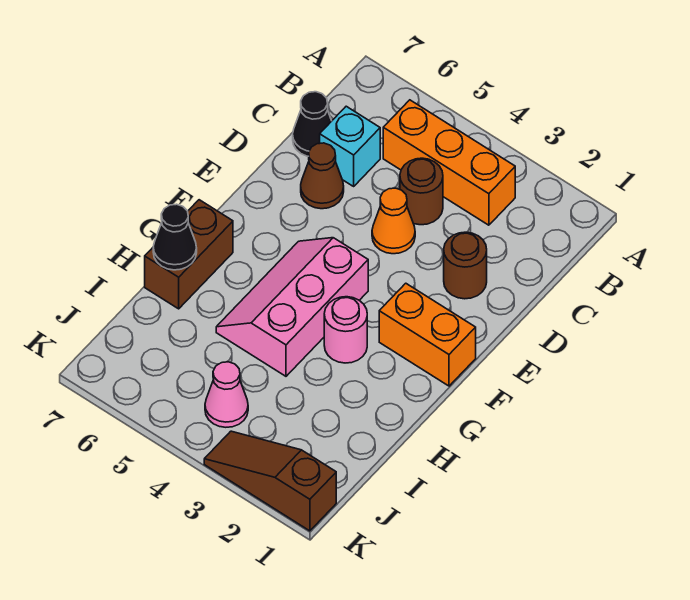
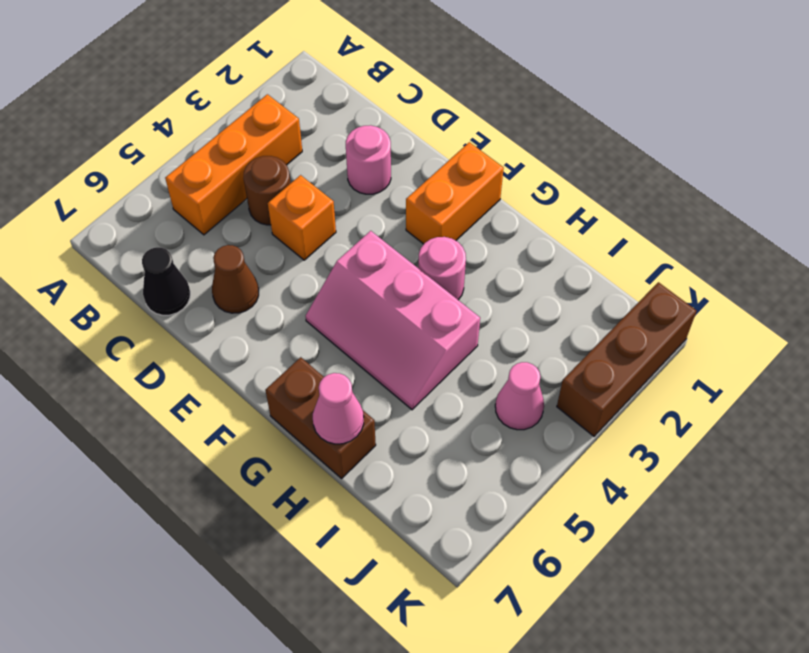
cyan 1x1 brick [320,106,380,186] -> none
brown 1x1 round brick [444,232,487,299] -> pink 1x1 round brick [346,125,391,194]
orange 1x1 cone [372,188,415,254] -> orange 1x1 brick [268,175,336,260]
black 1x1 cone [153,204,197,270] -> pink 1x1 cone [313,373,364,444]
brown 1x3 slope [204,431,336,531] -> brown 1x3 brick [557,282,696,436]

